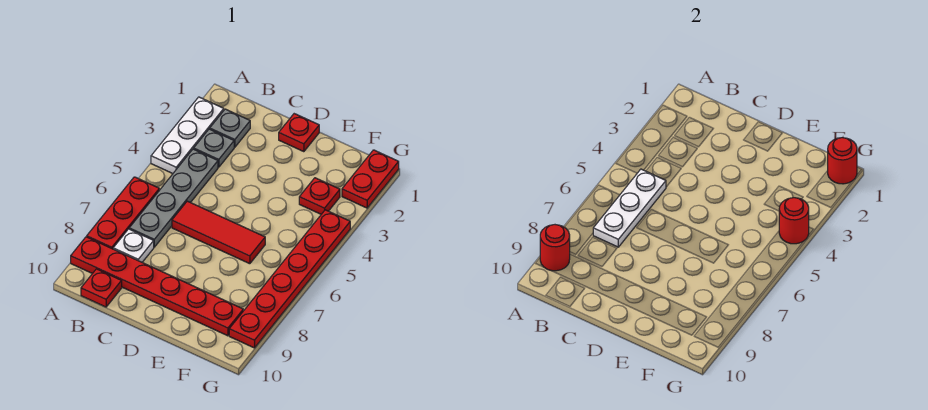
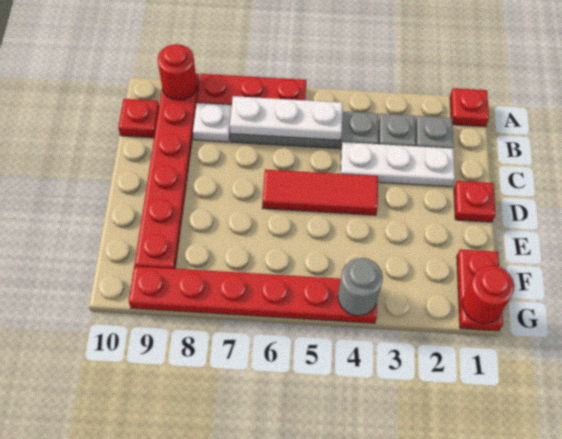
white 1x3 plate [151,97,224,174] -> white 1x3 plate moved to [341,142,455,187]
red 1x3 tile [172,201,265,264] -> red 1x3 tile turned to [262,170,378,215]
red 1x1 plate [299,178,340,214] -> red 1x1 plate moved to [450,88,489,127]
red 1x2 plate [342,150,399,208] -> red 1x2 plate turned to [457,249,503,331]
red 1x1 round brick [779,198,809,244] -> grey 1x1 round brick [338,258,383,316]

